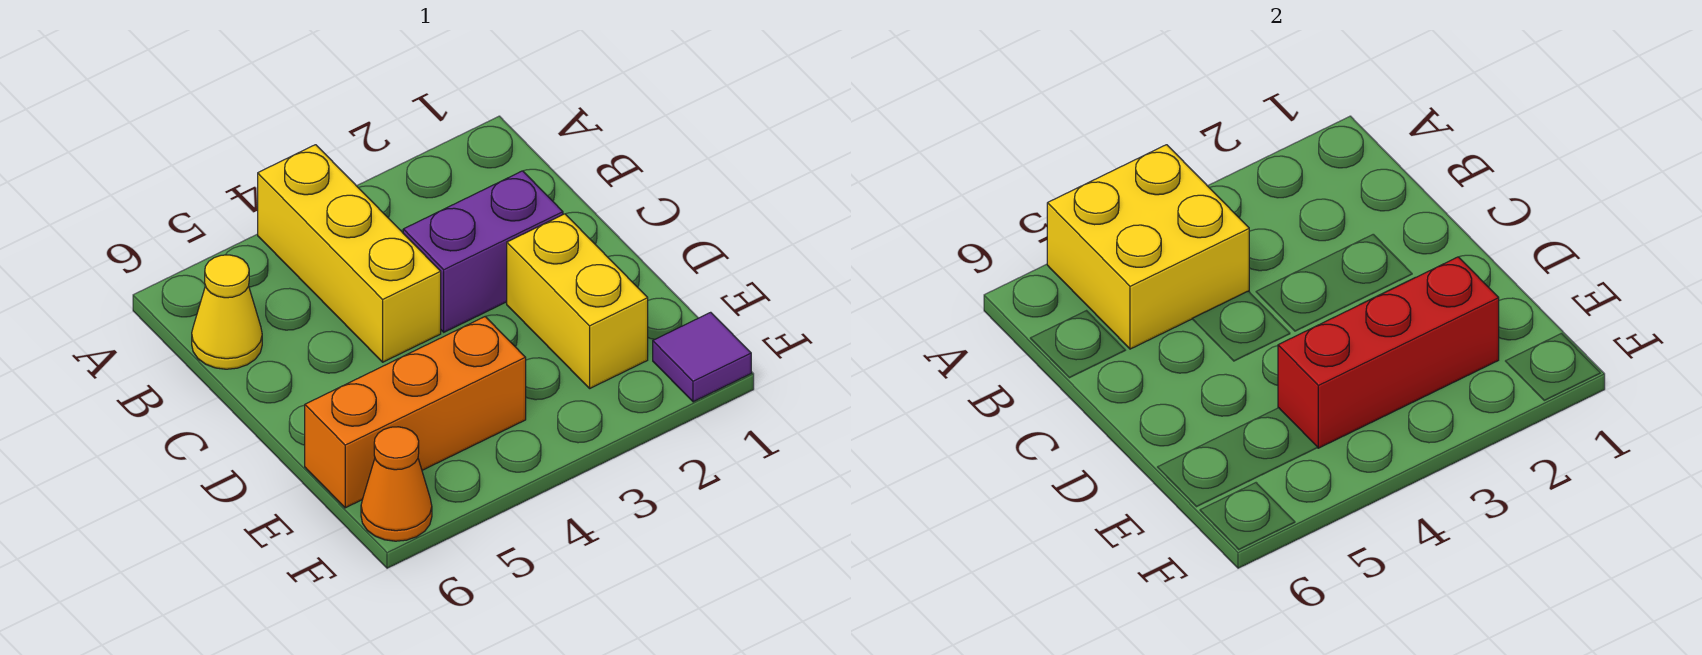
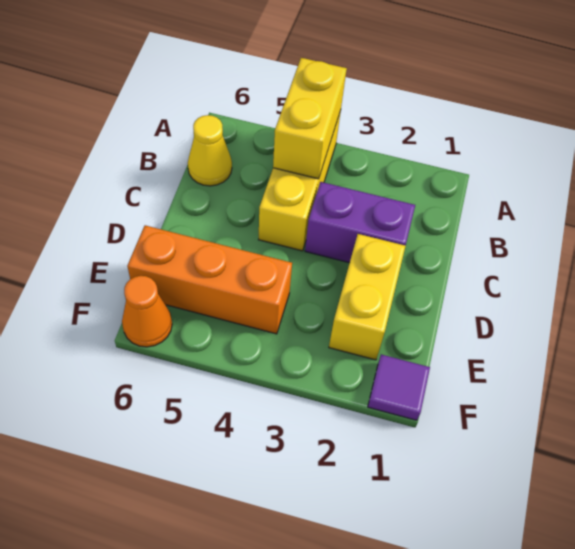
yellow 2x2 brick [1047,145,1249,349] -> yellow 1x2 brick [273,58,347,179]
red 1x3 brick [1278,257,1499,448] -> none

